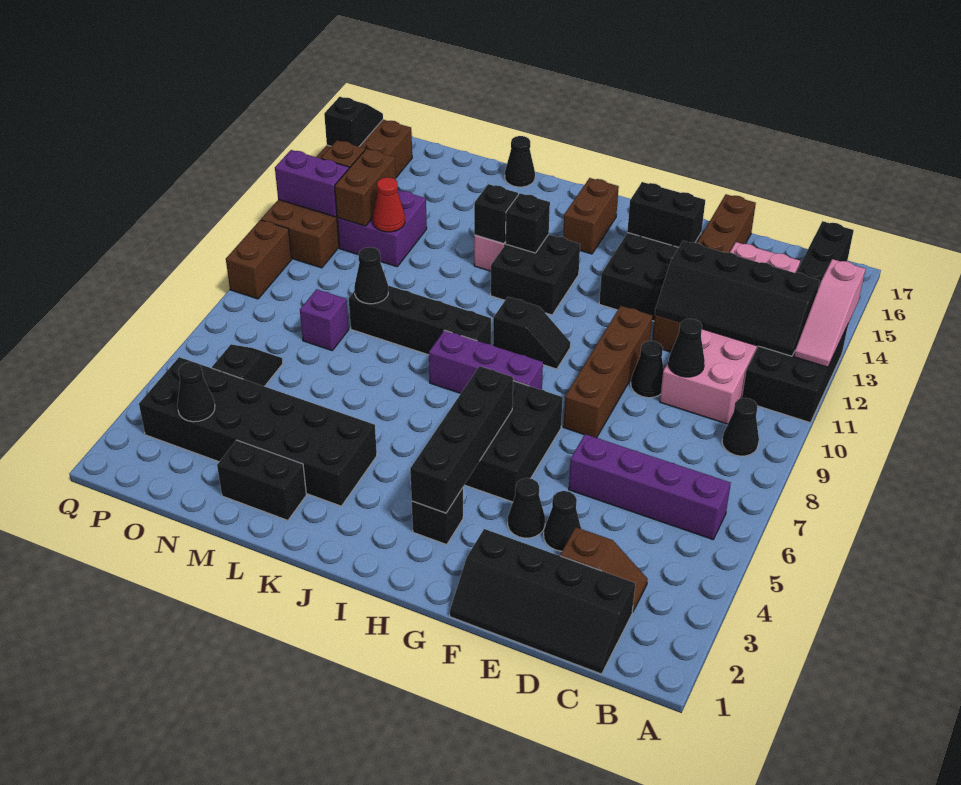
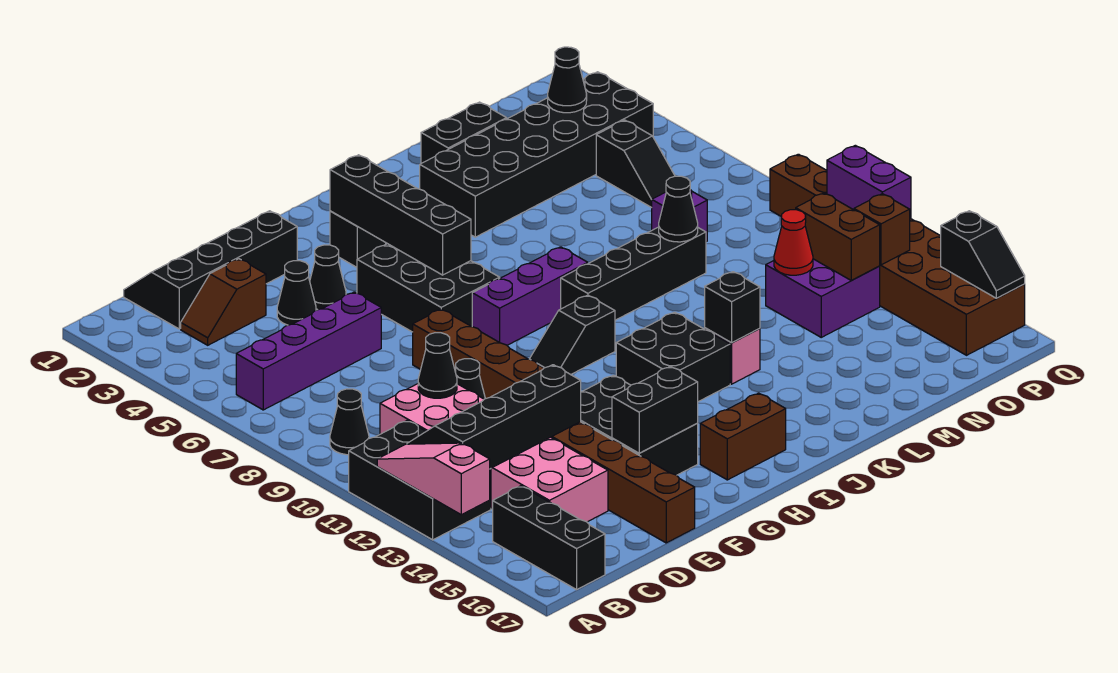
brown 1x2 brick [563,178,619,254] -> brown 1x2 brick turned to [700,393,786,480]
black 1x1 brick [505,193,550,253] -> none
black 1x1 cone [505,136,535,187] -> none
purple 1x2 brick [275,150,349,217] -> purple 1x2 brick turned to [827,145,911,219]

